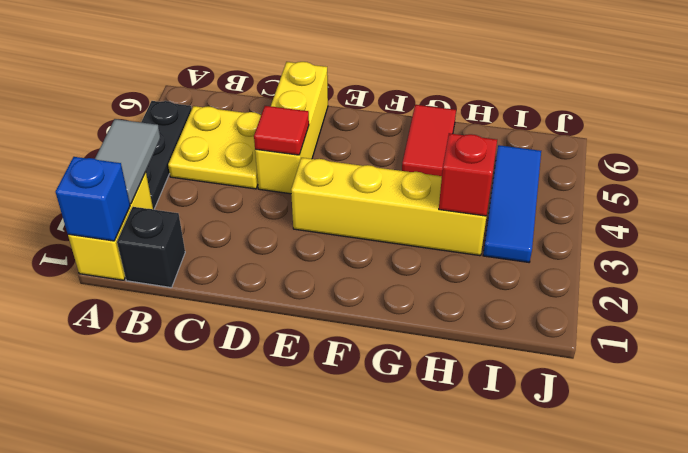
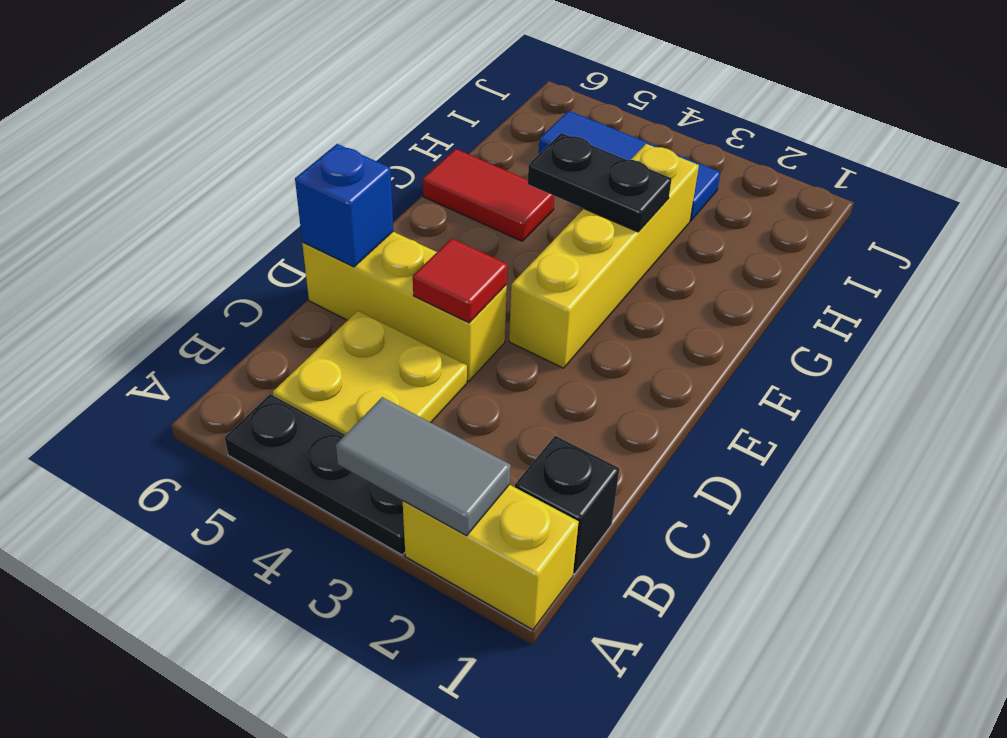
blue 1x1 brick [56,157,130,241] -> blue 1x1 brick moved to [295,144,393,267]
none -> black 1x2 plate [528,133,672,232]
red 1x1 brick [439,133,497,216] -> none

